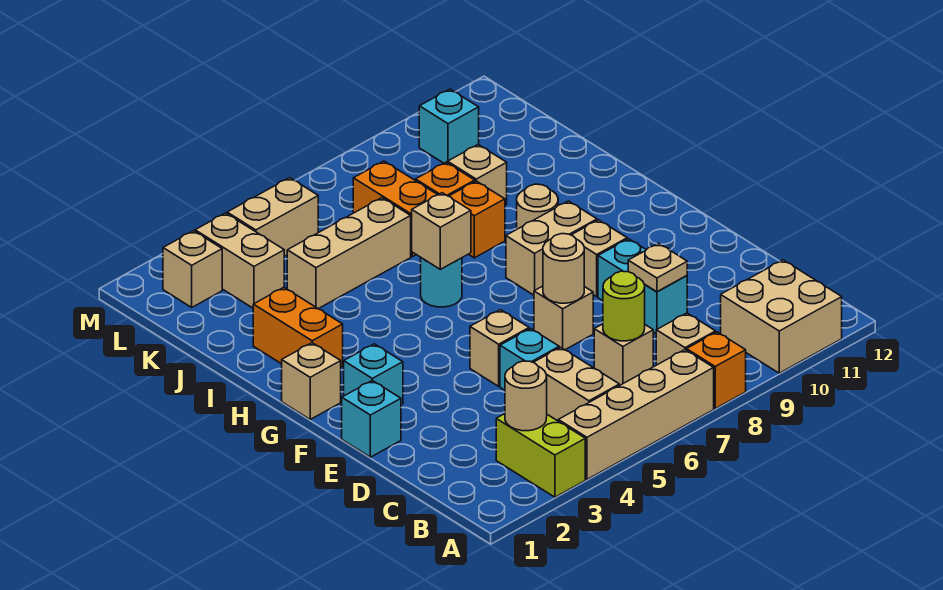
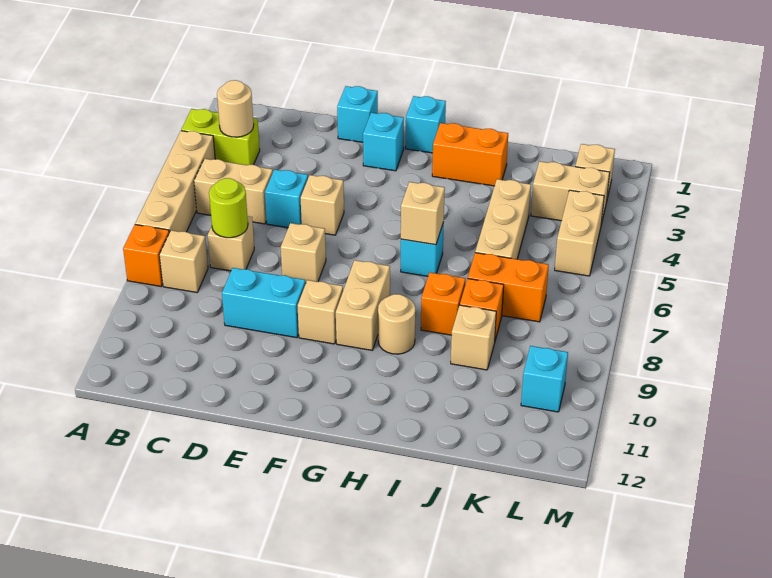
tan 2x2 brick [721,260,842,373] -> none
tan 1x1 plate [628,243,687,292] -> none
tan 1x1 round brick [543,234,584,303] -> none
tan 1x1 brick [282,343,341,419] -> cyan 1x1 brick [406,96,446,153]
cyan 1x1 round brick [421,258,462,307] -> cyan 1x1 brick [401,222,444,276]

